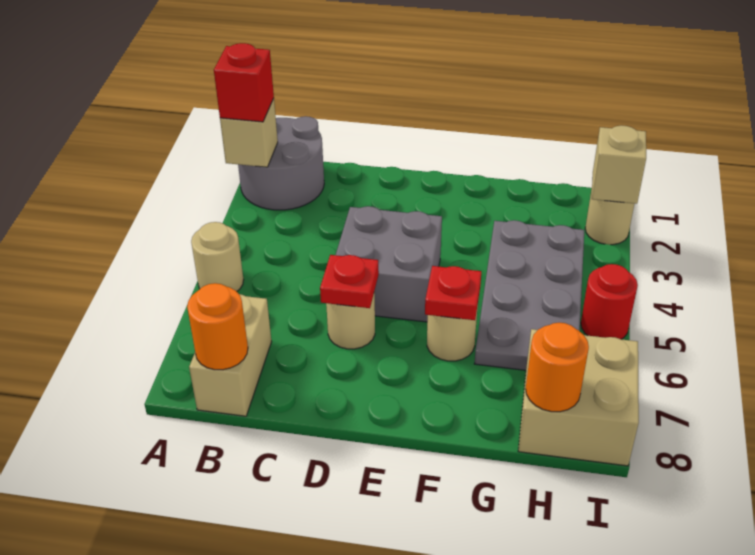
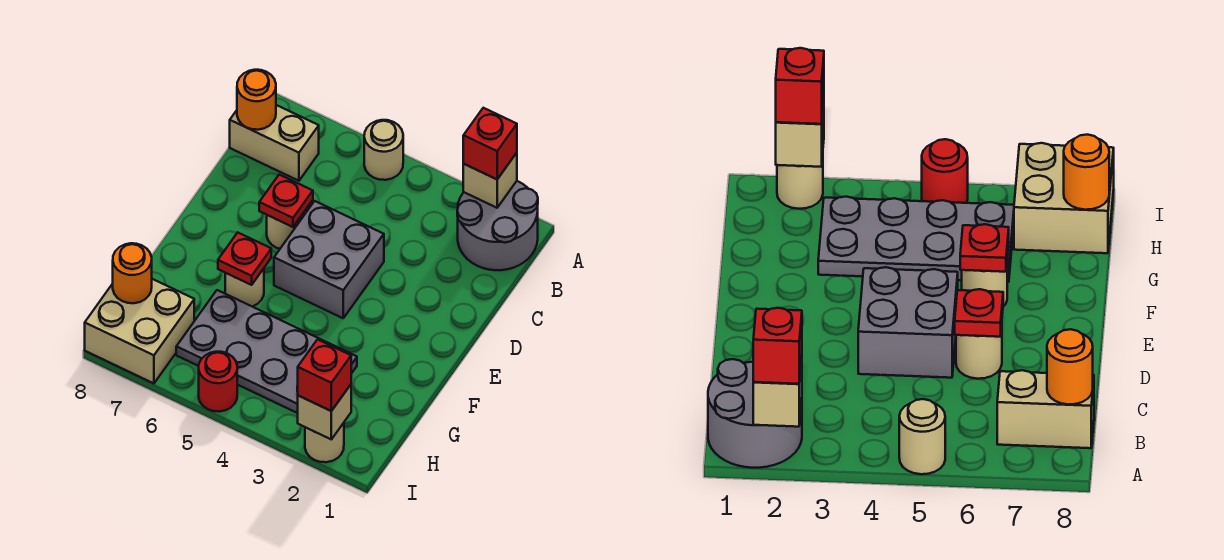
none -> red 1x1 brick [297,339,351,411]

